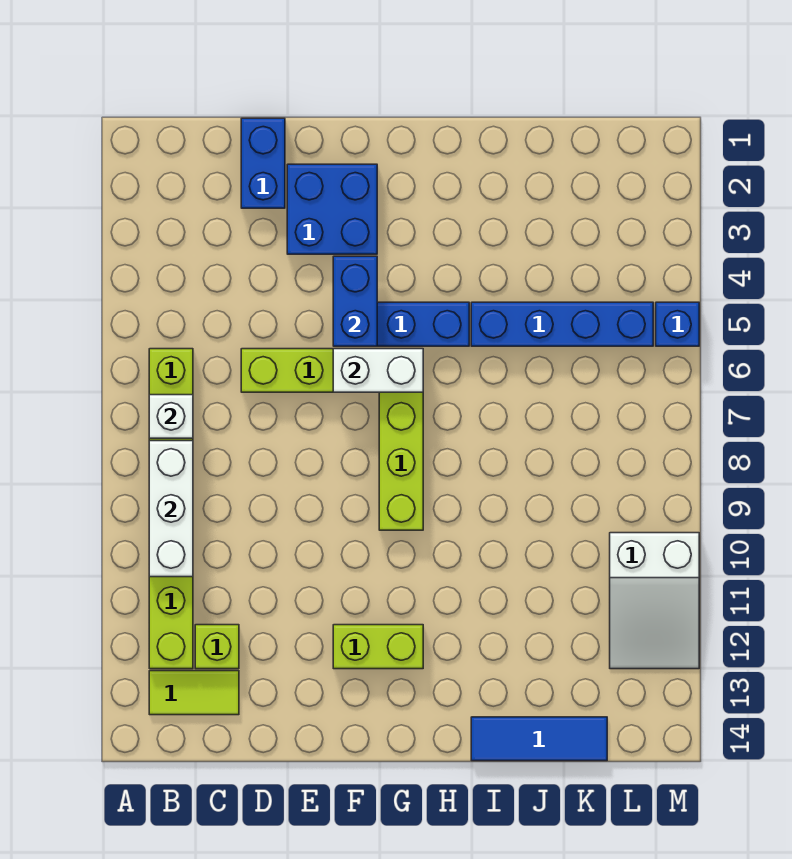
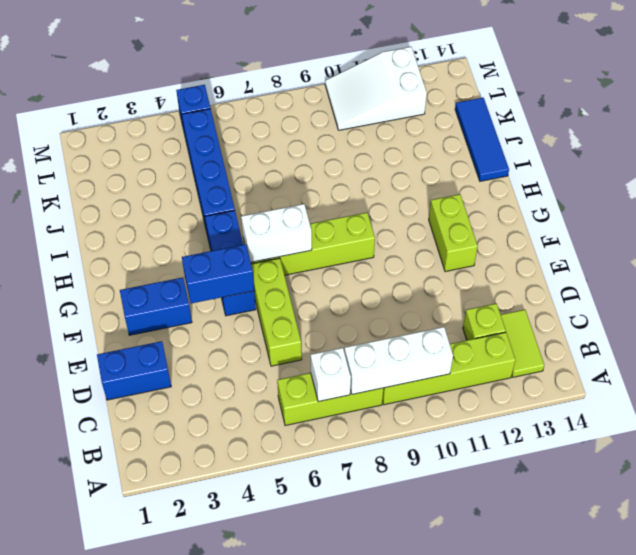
blue 2x2 brick [287,164,377,254] -> blue 1x2 brick [120,277,192,335]
white 1x2 brick [333,349,423,392] -> white 1x2 brick turned to [241,204,312,262]
white 2x3 slope [610,533,699,669] -> white 2x3 slope turned to [325,47,427,130]

